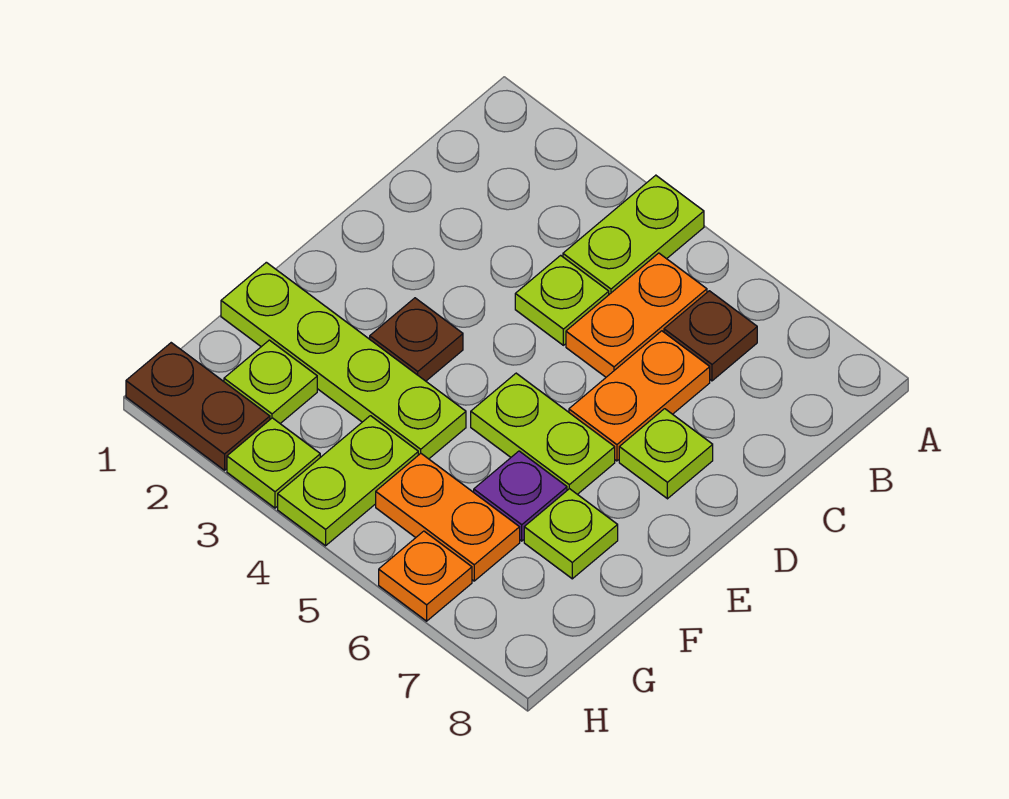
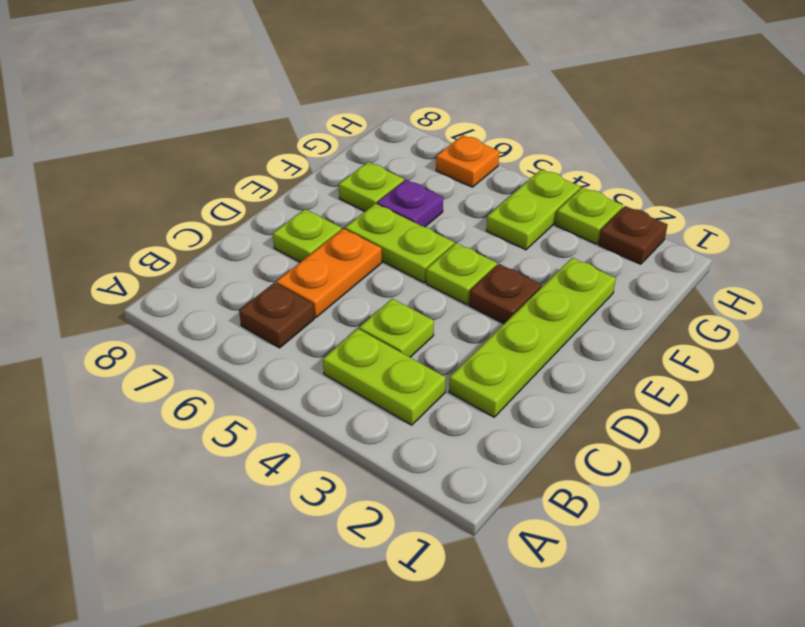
lime 1x2 plate [563,175,704,294] -> lime 1x2 plate turned to [323,329,446,425]
orange 1x2 plate [566,253,707,377] -> none
lime 1x4 plate [221,262,466,459] -> lime 1x4 plate turned to [449,258,616,417]
lime 1x1 plate [224,340,317,423] -> lime 1x1 plate moved to [426,243,497,305]
orange 1x2 plate [376,454,520,581] -> none
brown 1x2 plate [126,343,270,470] -> brown 1x1 plate [599,206,667,264]

